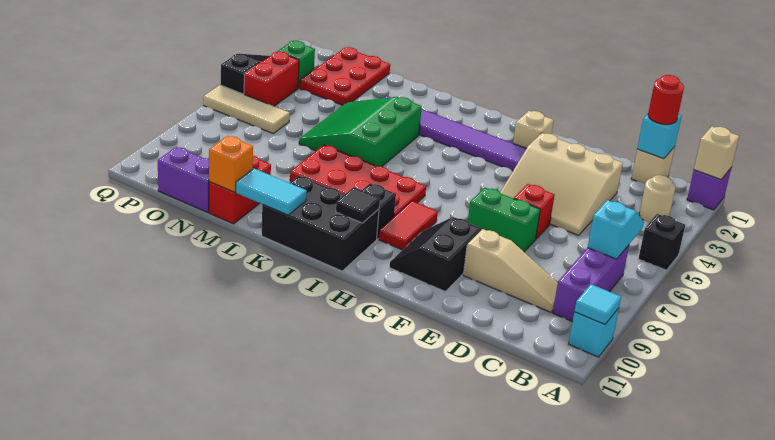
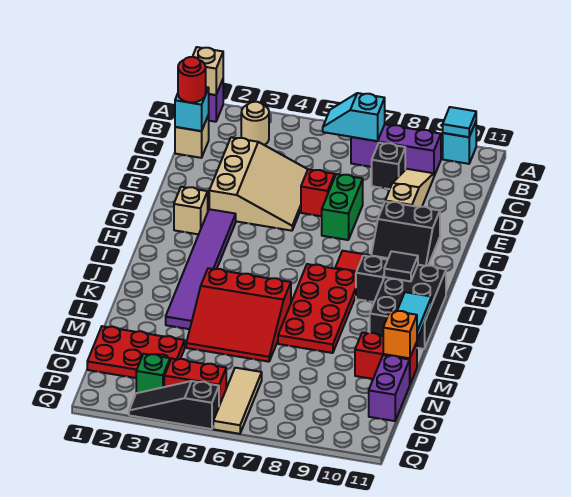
black 1x1 brick [638,214,685,270] -> black 1x1 brick moved to [372,143,405,189]
green 3x3 slope [299,97,422,167] -> red 3x3 slope [186,268,291,362]

